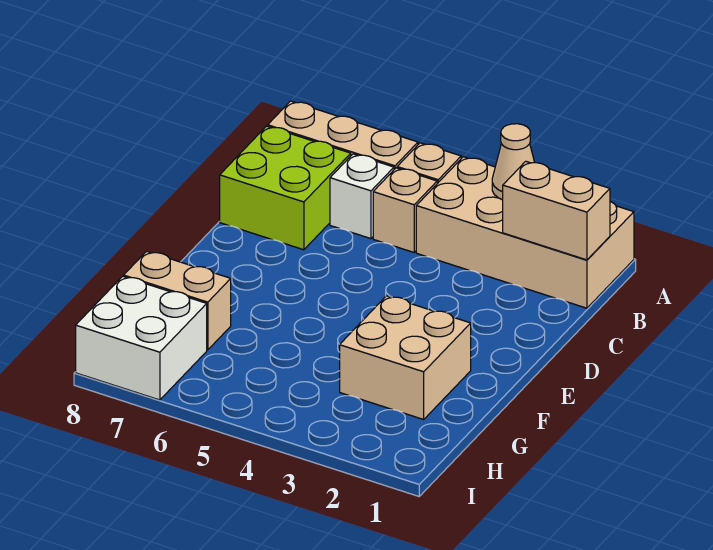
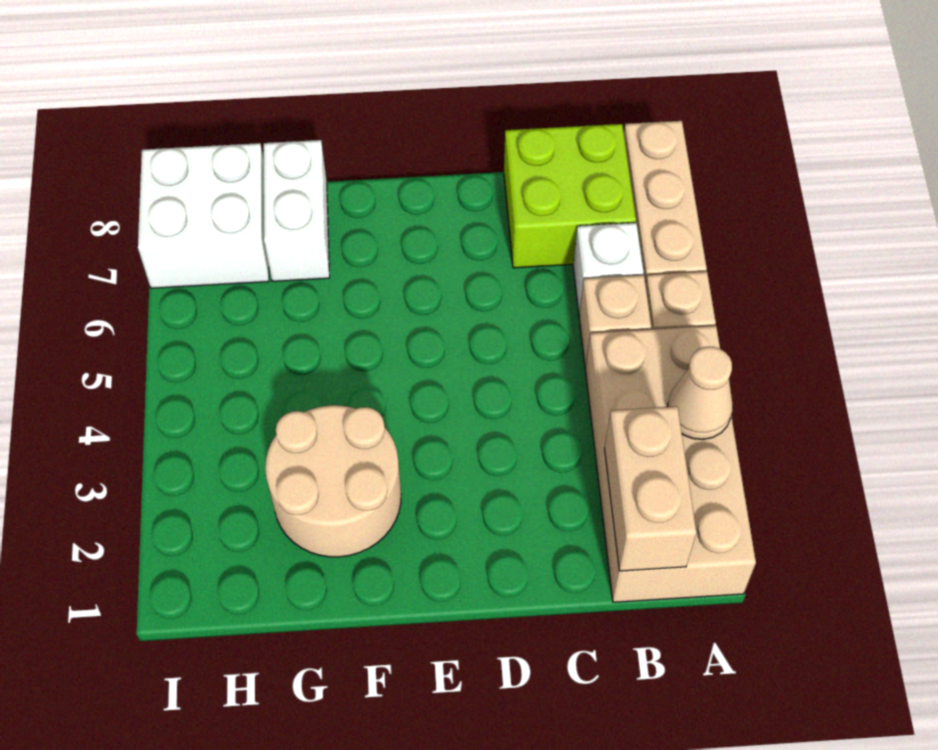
tan 2x2 brick [340,296,471,419] -> tan 2x2 round brick [265,405,401,557]
tan 1x2 brick [124,251,231,350] -> white 1x2 brick [264,140,330,281]

